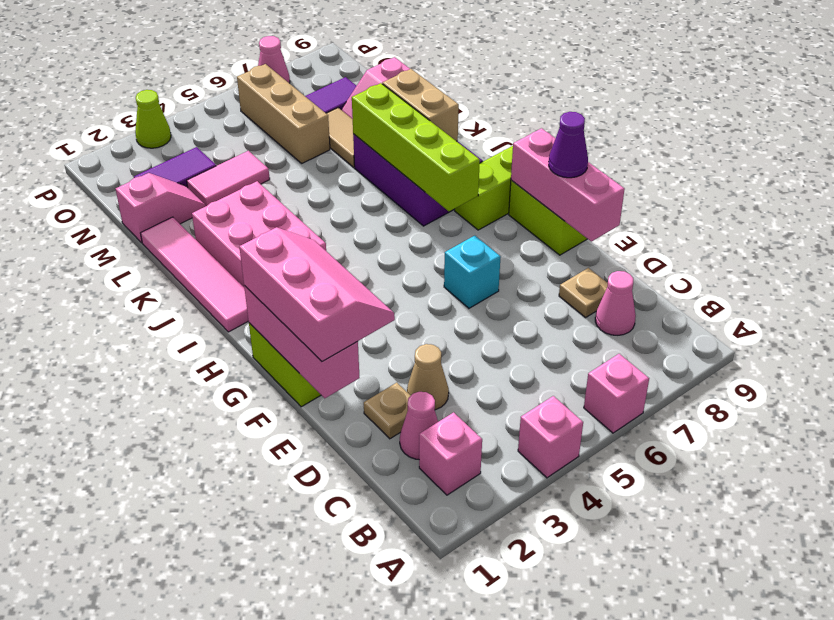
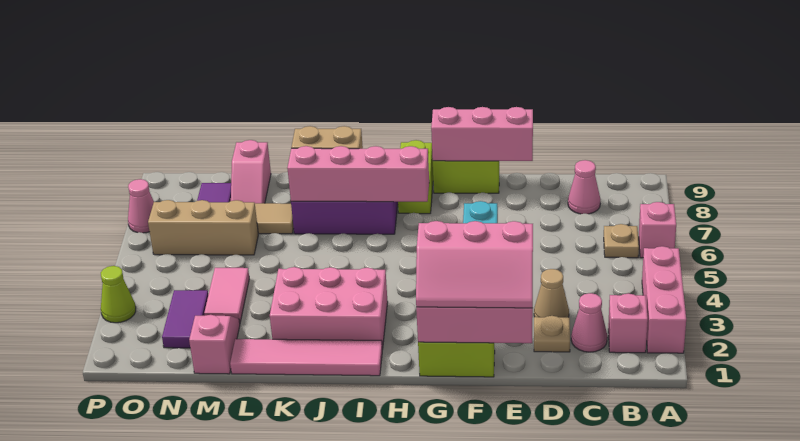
pink 1x1 brick [518,396,583,478] -> pink 1x3 brick [642,246,686,353]
tan 1x1 plate [559,268,608,317] -> tan 1x1 plate moved to [604,224,639,258]
pink 2x3 slope [239,227,395,362] -> pink 2x3 slope turned to [416,221,533,308]
purple 1x1 cone [549,112,588,178] -> none
lime 1x4 brick [352,83,480,211] -> pink 1x4 brick [287,146,429,202]

